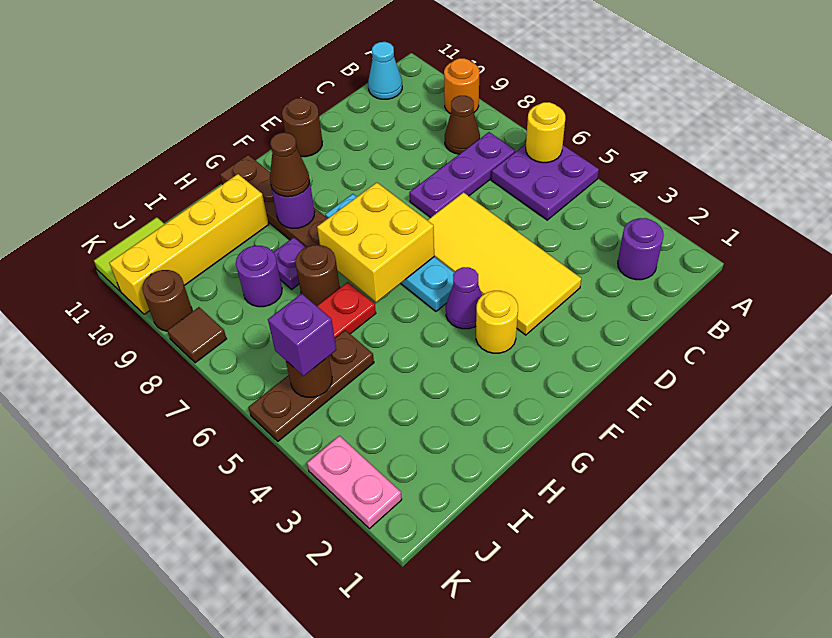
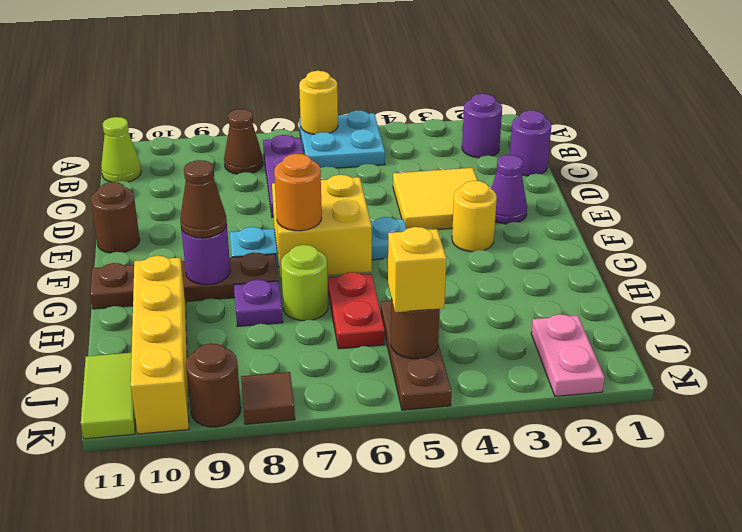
purple 2x2 plate [491,144,599,220] -> cyan 2x2 plate [299,110,385,168]
orange 1x1 round brick [444,58,479,114] -> orange 1x1 round brick moved to [274,154,322,231]
cyan 1x1 cone [368,42,402,99] -> lime 1x1 cone [101,117,141,182]
yellow 2x4 tile [427,192,581,335] -> yellow 2x2 tile [393,168,478,229]
purple 1x1 cone [446,267,482,329] -> purple 1x1 cone moved to [491,155,527,224]
brown 1x1 round brick [295,245,340,306] -> lime 1x1 round brick [281,245,328,321]
purple 1x1 round brick [236,246,282,307] -> purple 1x1 round brick moved to [510,110,551,176]
purple 1x1 brick [268,294,336,376] -> yellow 1x1 brick [388,227,446,312]
pink 1x2 plate [307,436,402,529] -> pink 1x2 plate turned to [531,314,605,396]

